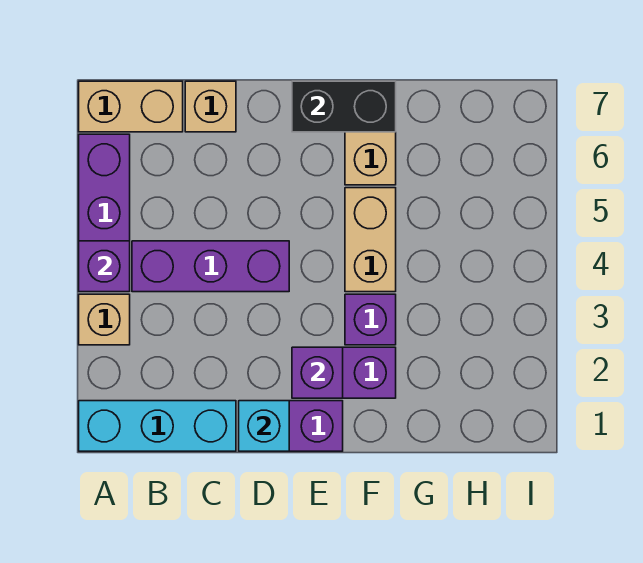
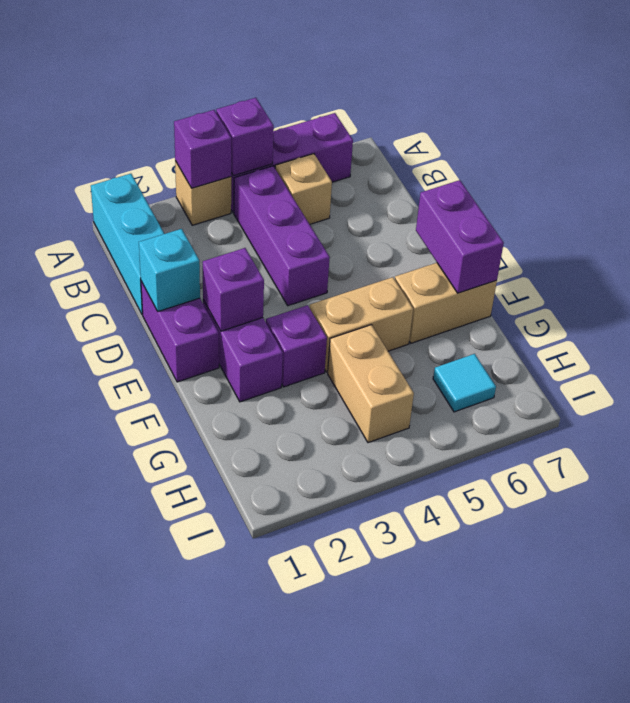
none -> purple 1x1 brick [174,110,231,188]
tan 1x2 brick [79,81,183,132] -> tan 1x2 brick moved to [328,325,414,443]
tan 1x1 brick [185,81,236,132] -> tan 1x1 brick moved to [275,154,332,224]
black 1x2 brick [292,81,396,132] -> purple 1x2 brick [416,180,504,293]
none -> cyan 1x1 tile [433,354,496,412]

